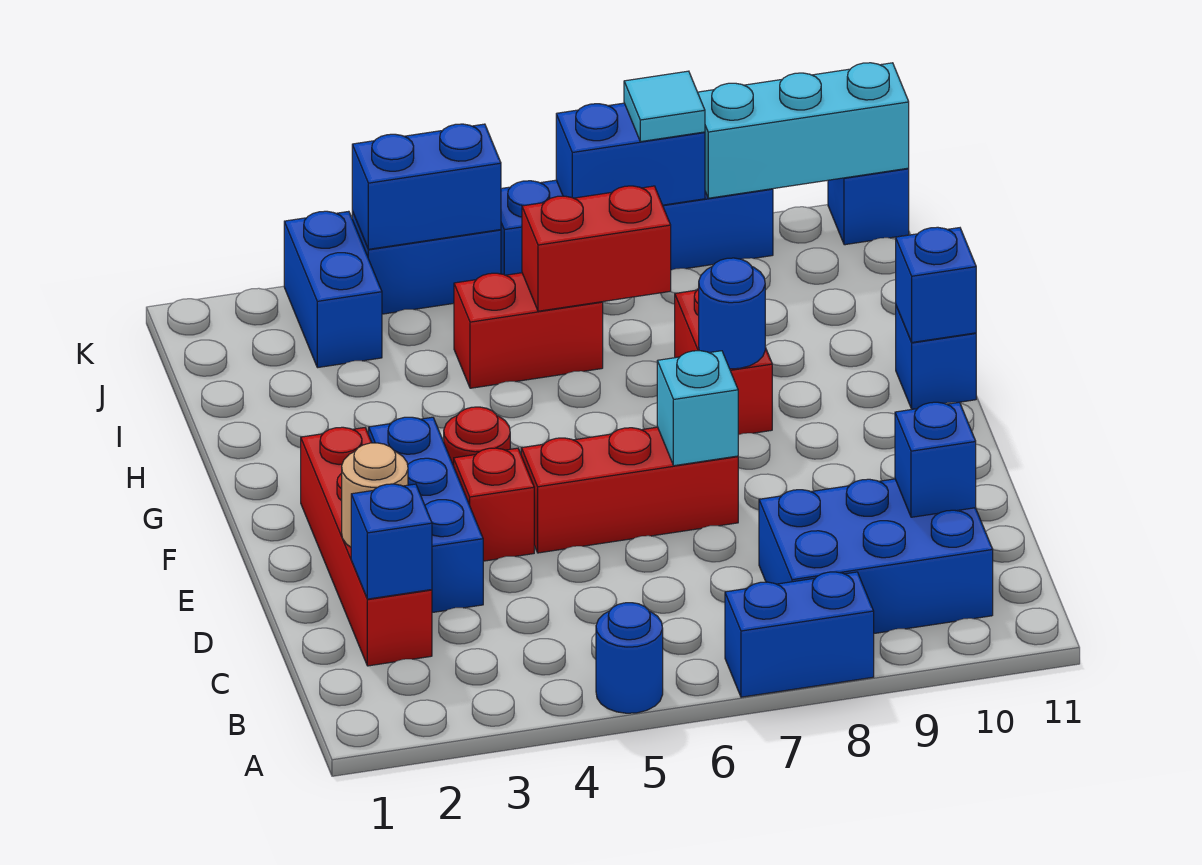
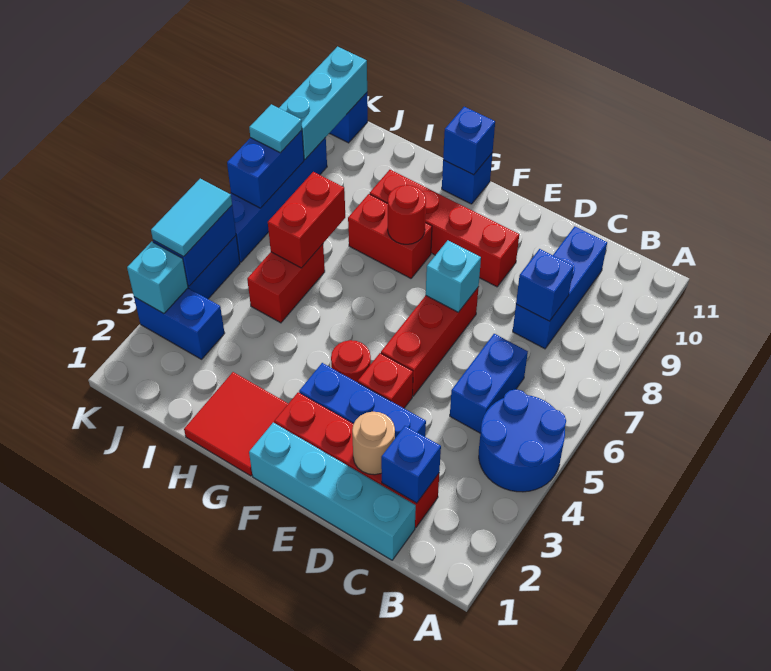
blue 1x1 round brick [596,603,663,713] -> blue 2x2 round brick [479,389,566,492]
blue 1x2 brick [725,572,874,697] -> blue 1x2 brick moved to [450,334,528,433]
blue 2x3 brick [759,479,993,633] -> blue 1x3 brick [513,226,607,349]
none -> cyan 1x4 brick [249,423,416,560]
blue 1x1 brick [895,402,976,517] -> blue 1x1 brick moved to [516,249,574,321]
none -> red 1x4 brick [370,170,519,287]
none -> red 2x2 tile [184,372,288,476]
blue 1x1 round brick [698,258,765,369] -> red 1x1 round brick [388,185,426,244]
none -> cyan 1x1 brick [127,242,188,314]
none -> cyan 1x2 tile [151,179,232,257]

